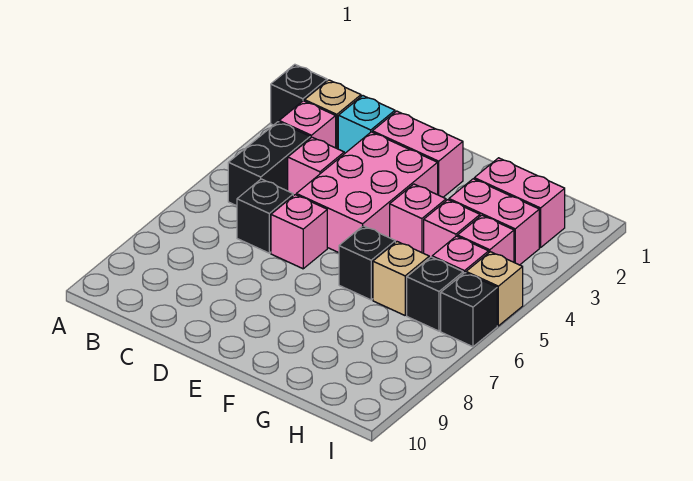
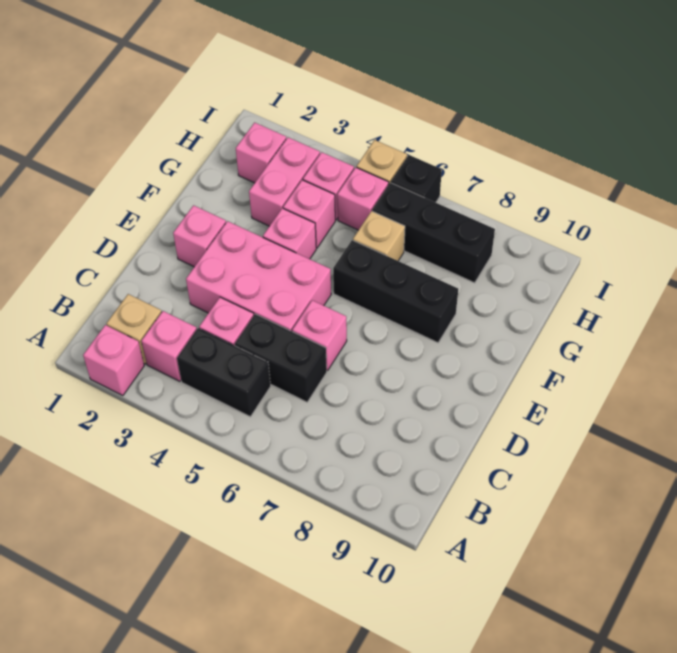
black 1x1 brick [271,64,327,125] -> pink 1x1 brick [83,325,144,396]
cyan 1x1 brick [338,96,395,154] -> none
black 1x1 brick [237,179,293,253] -> black 1x2 brick [235,314,327,402]
pink 1x2 brick [372,111,463,197] -> pink 1x1 brick [173,205,226,267]
black 1x1 brick [339,226,395,300] -> black 1x3 brick [333,240,458,343]
pink 1x2 brick [474,158,565,248] -> pink 1x1 brick [236,123,286,183]
black 1x1 brick [407,257,463,331] -> black 1x3 brick [372,183,495,283]

